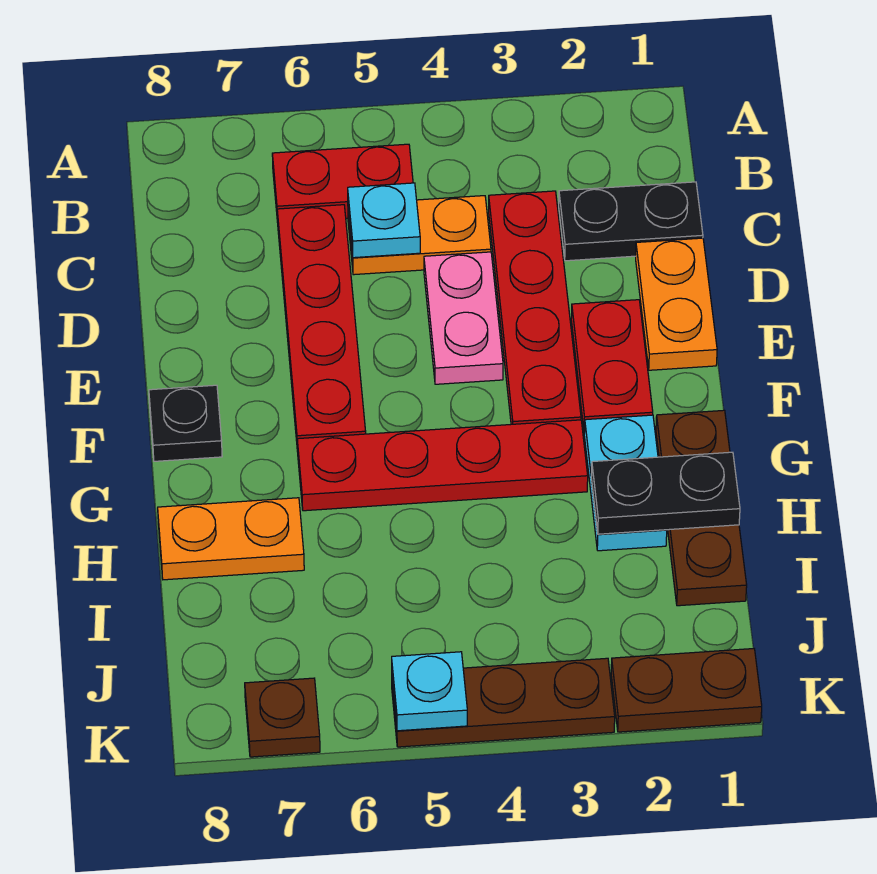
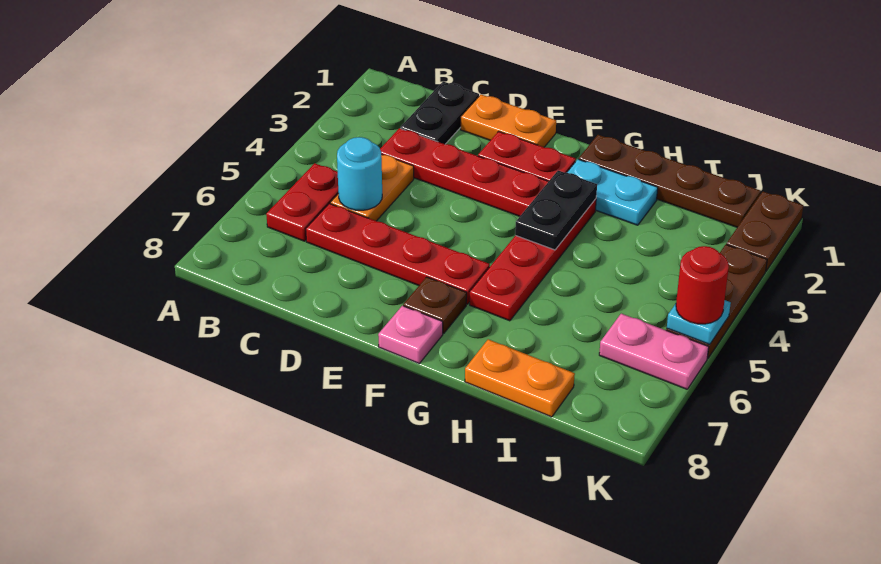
cyan 1x1 plate [348,183,420,258] -> cyan 1x1 round brick [337,137,382,210]
pink 1x2 plate [424,252,503,384] -> pink 1x2 plate moved to [599,314,709,389]
black 1x1 plate [149,385,222,461] -> pink 1x1 plate [378,306,443,363]
brown 1x3 plate [656,410,747,606] -> brown 1x4 plate [579,135,761,227]
black 1x2 plate [591,452,740,534] -> black 1x2 plate moved to [515,170,597,250]
orange 1x2 plate [158,498,304,580] -> orange 1x2 plate turned to [465,339,575,417]
none -> red 1x1 round brick [676,246,729,324]
brown 1x1 plate [245,678,320,757] -> brown 1x1 plate moved to [403,277,467,333]

